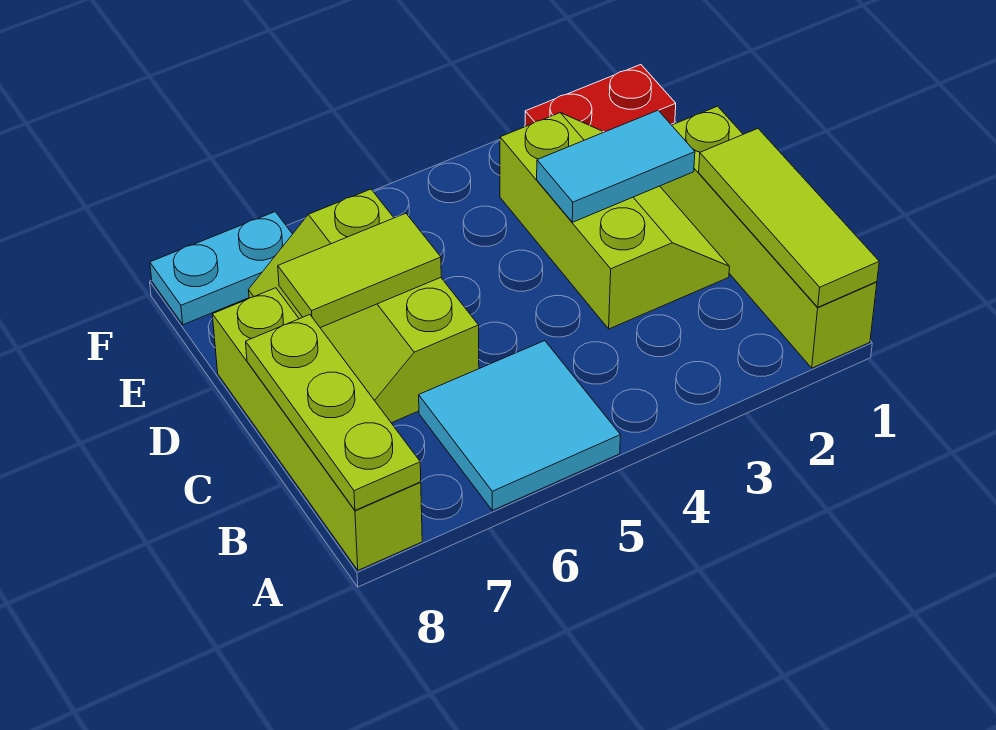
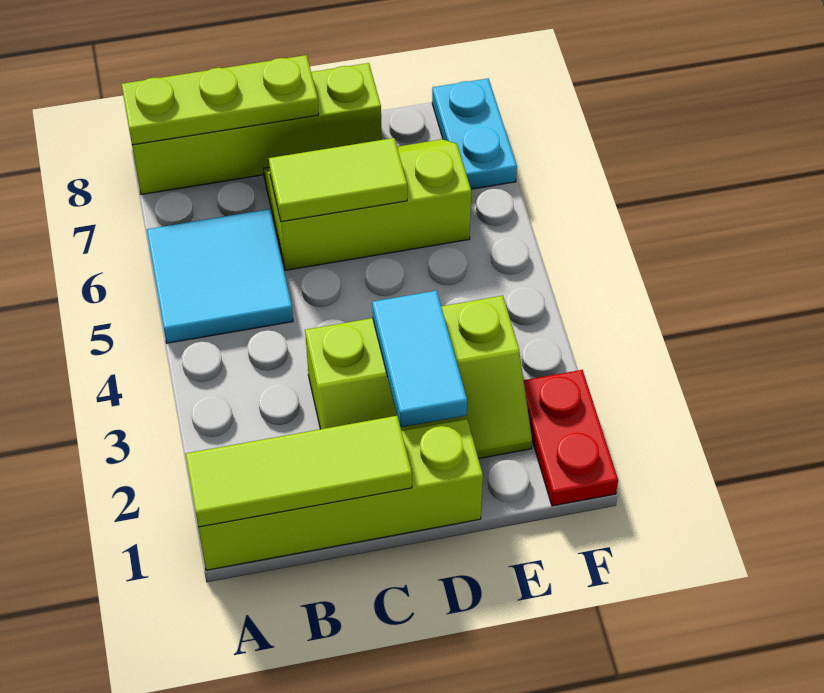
lime 1x2 tile [278,213,441,328] -> lime 1x2 tile turned to [269,138,407,222]

